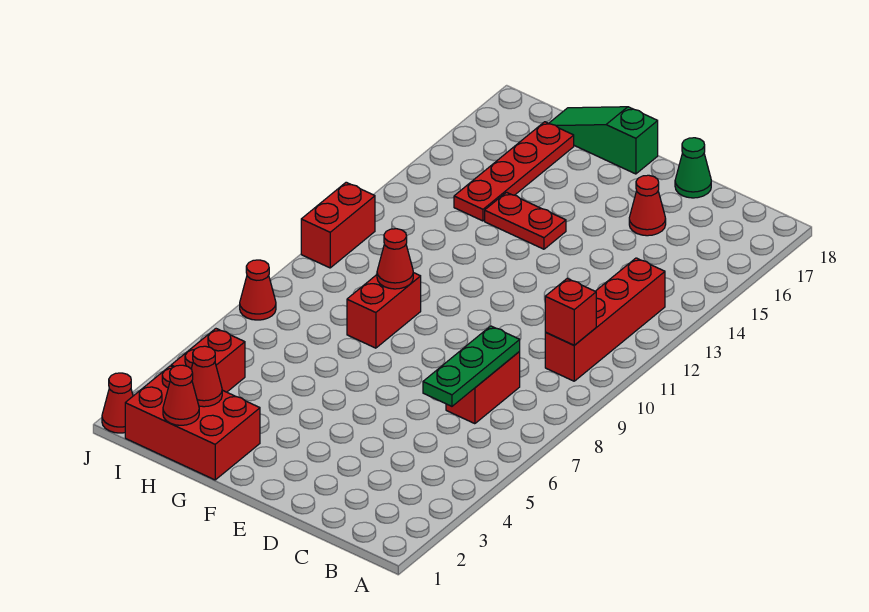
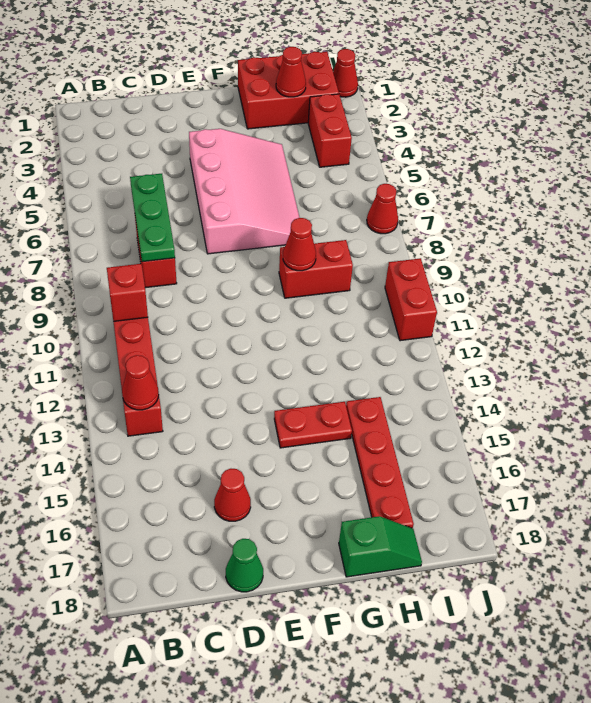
none -> pink 3x4 slope [189,129,300,254]
green 1x3 slope [549,107,658,174] -> green 1x2 slope [339,516,422,577]
red 1x2 brick [347,273,421,348] -> red 1x2 brick turned to [279,240,353,298]
red 1x1 cone [163,365,199,425] -> red 1x1 cone moved to [122,355,159,410]

